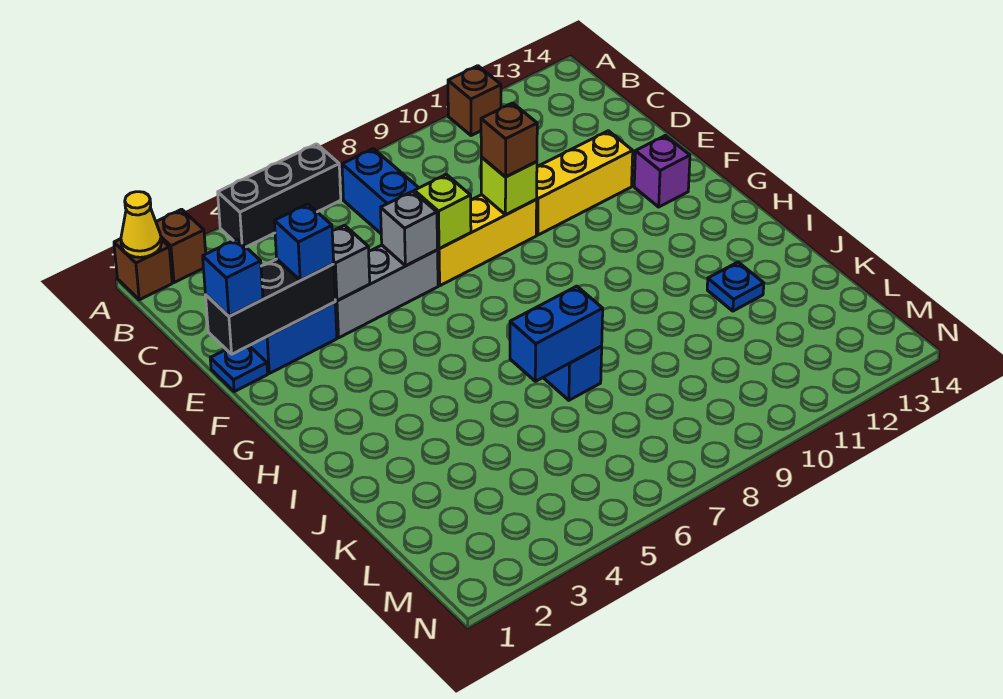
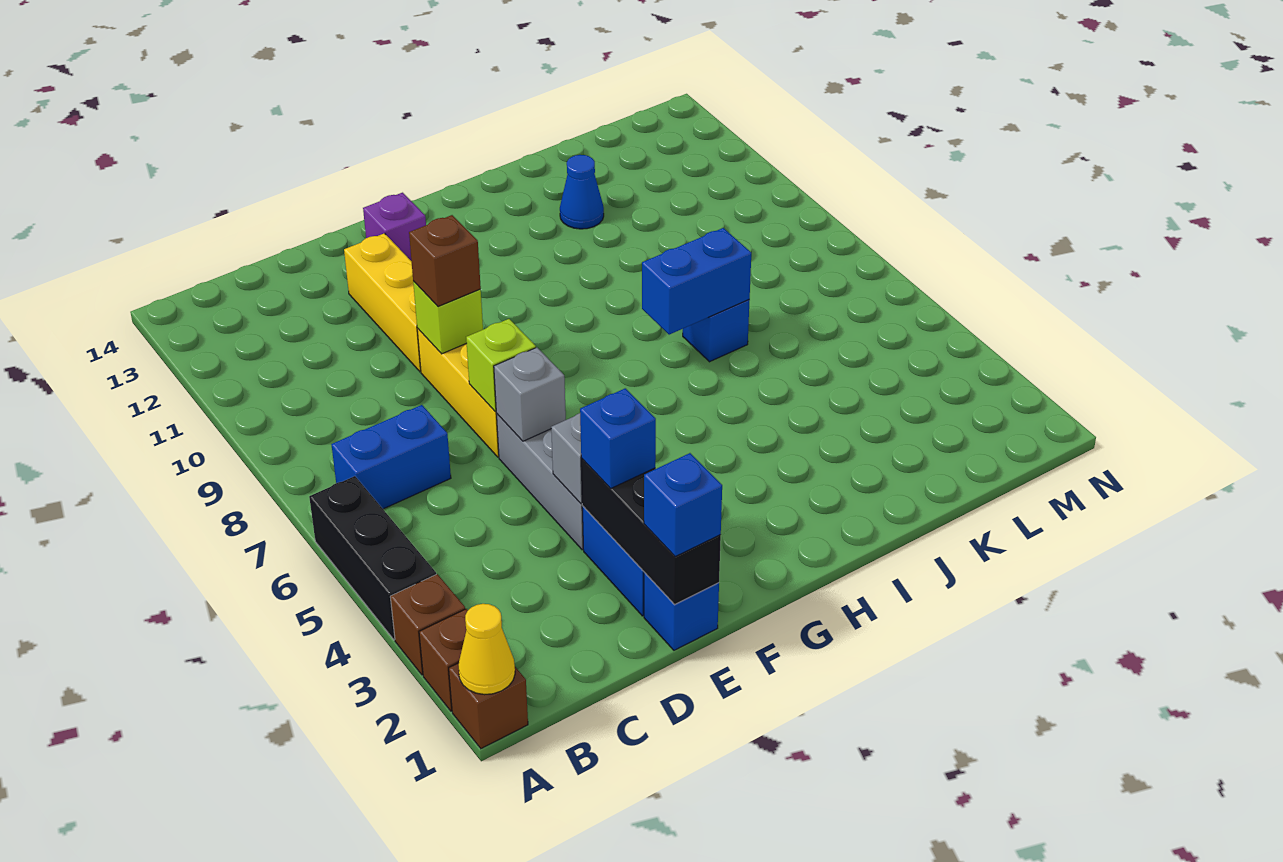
brown 1x1 brick [448,66,501,136] -> brown 1x1 brick moved to [390,574,465,675]
blue 1x1 plate [210,346,268,392] -> blue 1x1 brick [644,572,719,650]
blue 1x2 brick [510,286,603,381] -> blue 1x2 brick turned to [642,228,751,335]
blue 1x1 plate [707,262,764,311] -> blue 1x1 cone [560,155,604,229]

